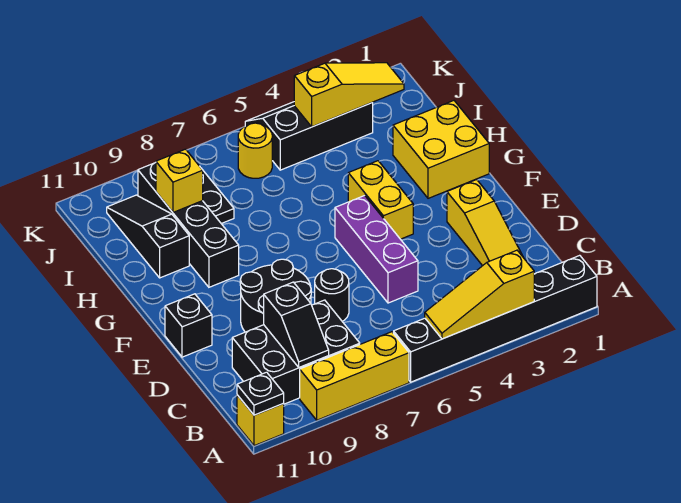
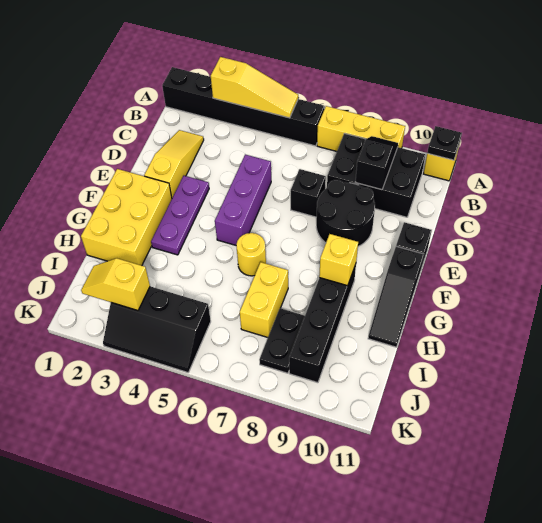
black 1x1 round brick [315,269,349,321] -> black 1x1 brick [291,169,326,217]
none -> purple 1x3 plate [151,176,209,255]
yellow 1x2 brick [348,161,413,239] -> yellow 1x2 brick moved to [240,262,288,337]
yellow 2x2 brick [393,101,489,198] -> yellow 2x3 brick [81,169,172,266]
black 1x3 slope [107,195,189,278] -> black 1x3 slope moved to [368,246,424,347]
yellow 1x1 brick [156,149,203,212] -> yellow 1x1 brick moved to [319,234,358,286]
yellow 1x3 slope [294,63,404,127] -> yellow 1x2 slope [81,258,150,310]
yellow 1x1 round brick [238,123,272,178] -> yellow 1x1 round brick moved to [236,233,266,276]

